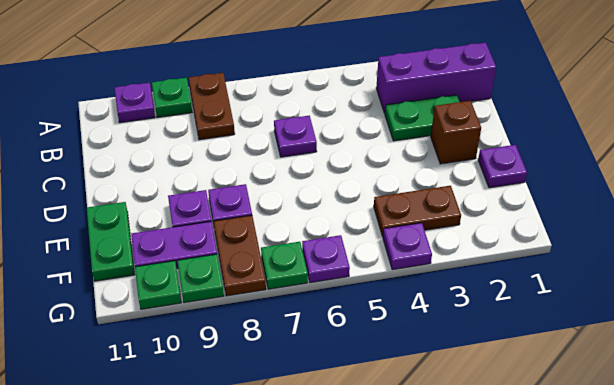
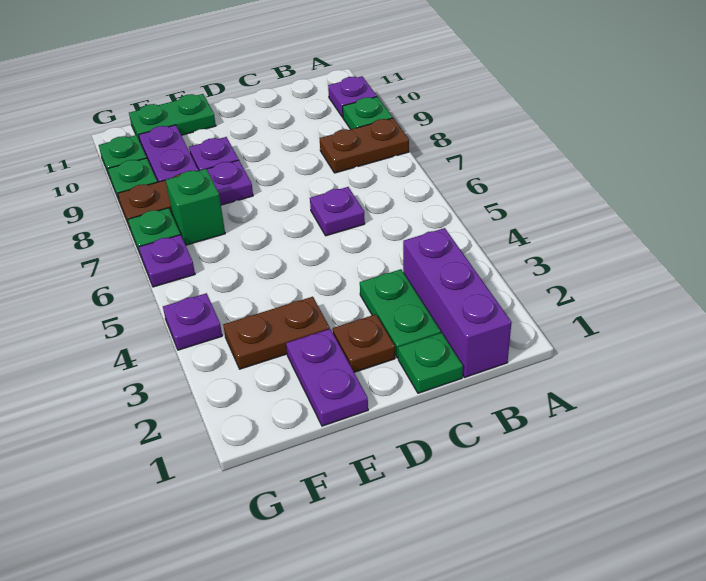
none -> green 1x1 plate [398,333,463,393]
brown 1x1 brick [431,101,481,164] -> brown 1x1 plate [333,314,395,372]
purple 1x1 plate [478,145,527,188] -> purple 1x2 plate [286,329,368,426]
brown 1x2 plate [374,186,461,236] -> brown 1x2 plate turned to [223,297,330,369]
none -> green 1x1 brick [166,169,225,245]

